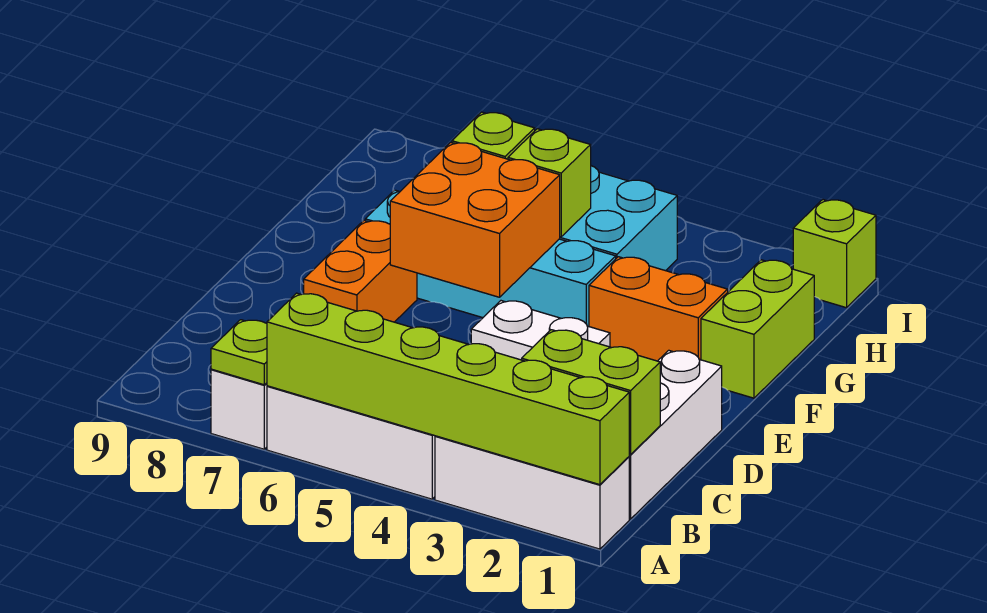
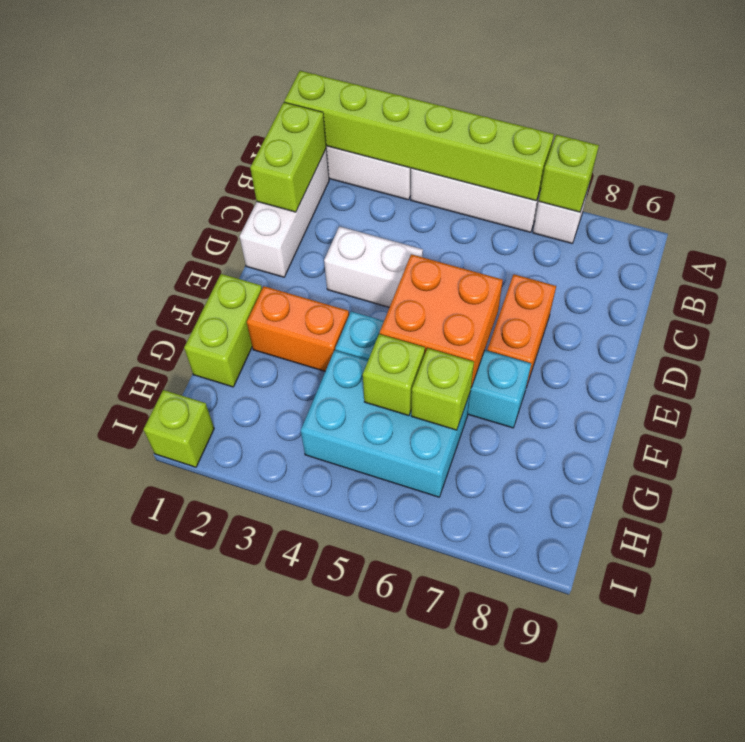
lime 1x1 plate [211,320,267,385] -> lime 1x1 brick [539,135,599,212]
lime 1x2 brick [522,330,660,454] -> lime 1x2 brick turned to [250,102,326,212]

